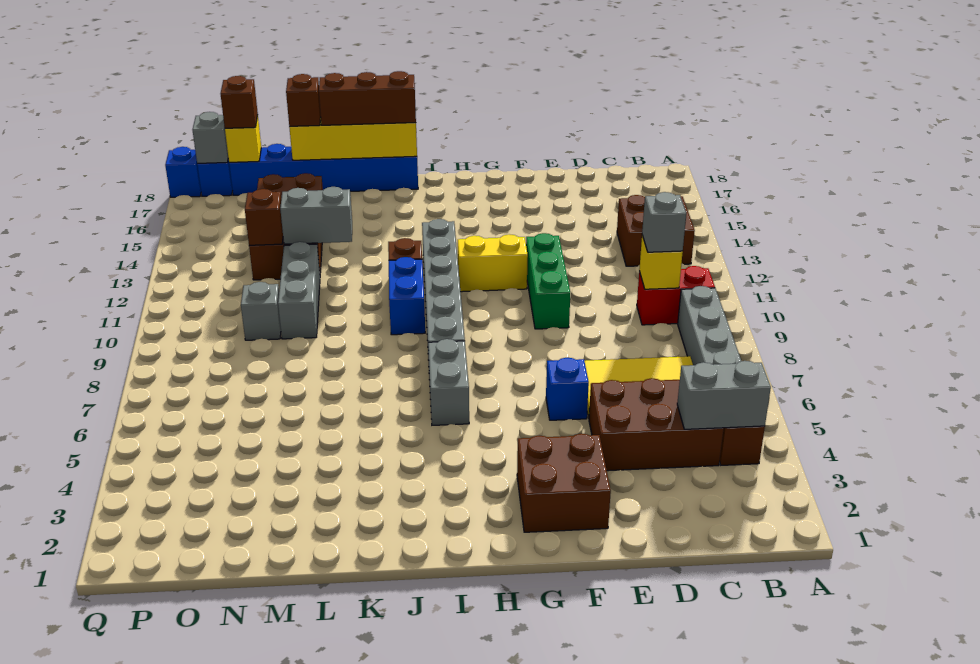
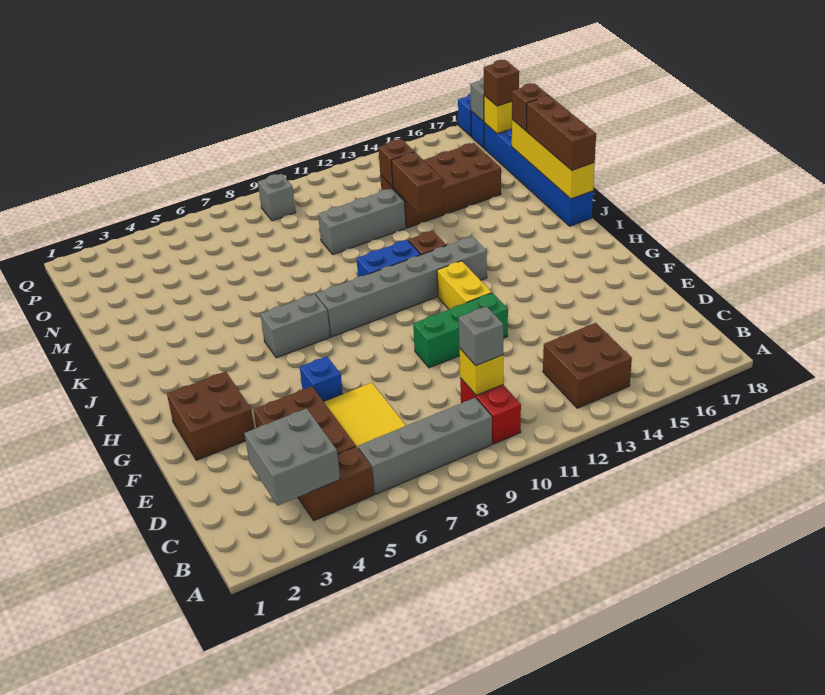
grey 1x2 brick [677,361,771,429] -> grey 2x2 brick [244,408,340,506]
grey 1x2 brick [280,187,352,244] -> brown 1x2 brick [391,152,443,215]
grey 1x1 brick [241,282,281,340] -> grey 1x1 brick moved to [258,174,296,221]

